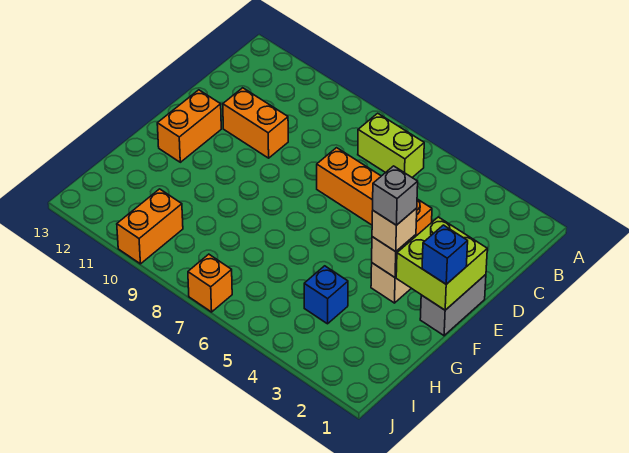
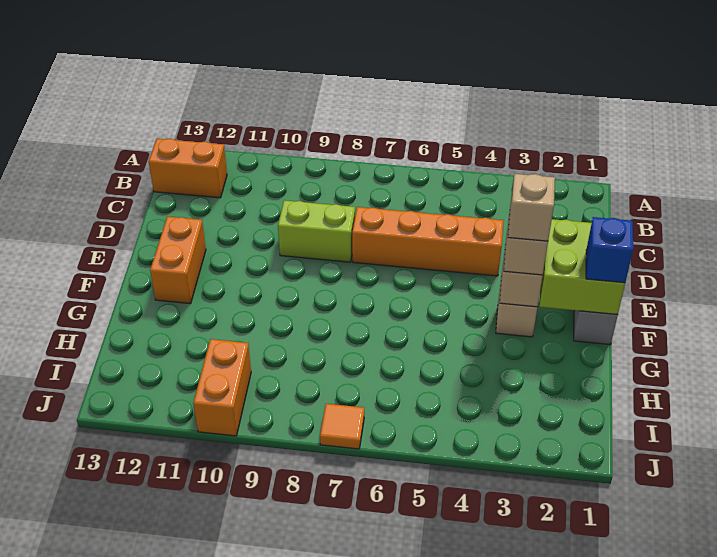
lime 1x2 brick [358,113,424,177] -> lime 1x2 brick moved to [278,200,355,262]
orange 1x2 brick [223,88,288,158] -> orange 1x2 brick moved to [149,139,227,198]
grey 1x1 brick [373,166,418,225] -> tan 1x1 brick [508,174,555,241]
blue 1x1 brick [304,266,348,324] -> none
orange 1x1 brick [188,254,232,312] -> orange 1x1 tile [320,404,364,449]

